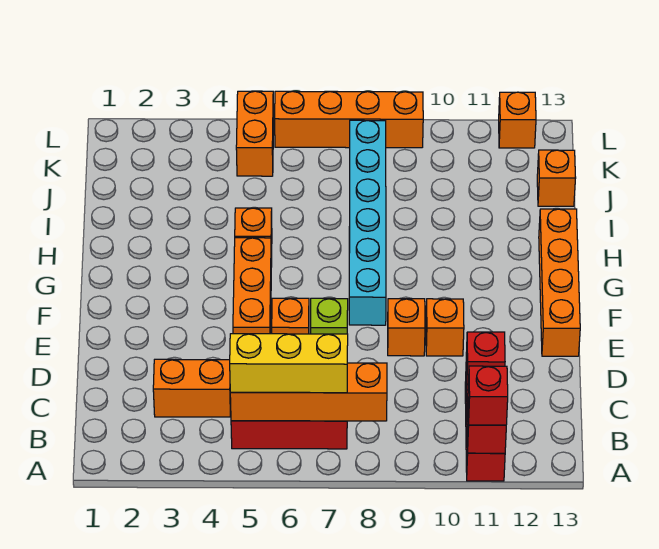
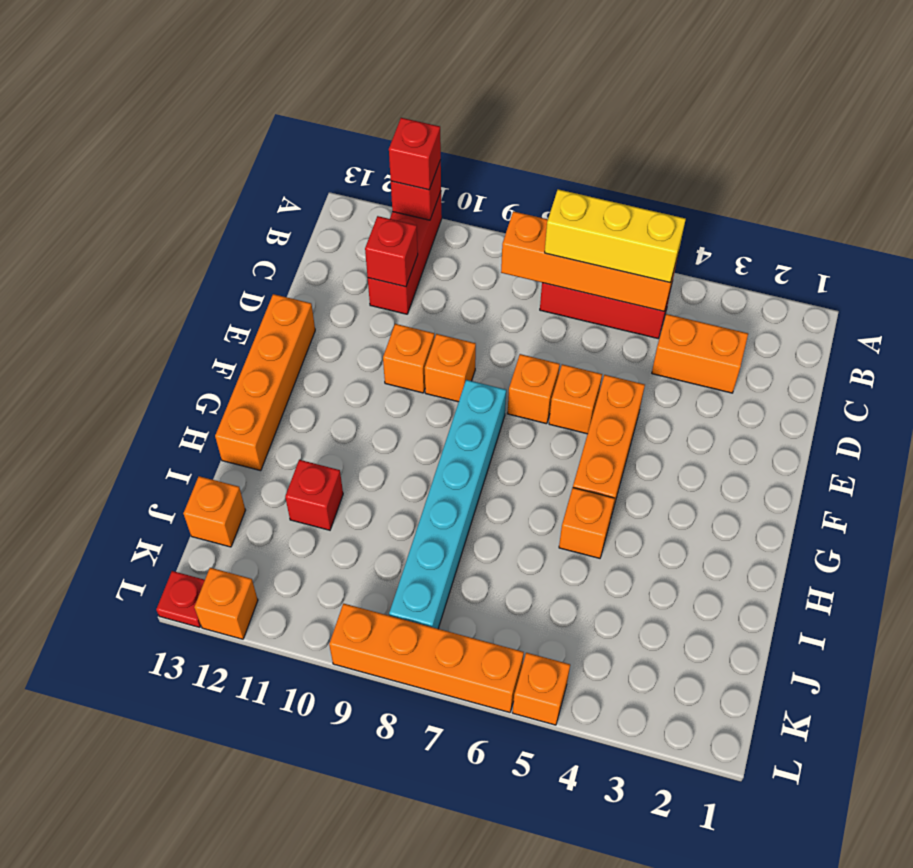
lime 1x1 brick [311,298,348,334] -> orange 1x1 brick [507,354,560,424]
none -> red 1x1 brick [285,460,343,530]
orange 1x2 brick [236,91,274,176] -> orange 1x1 brick [513,653,570,725]
none -> red 1x1 plate [156,571,205,627]

